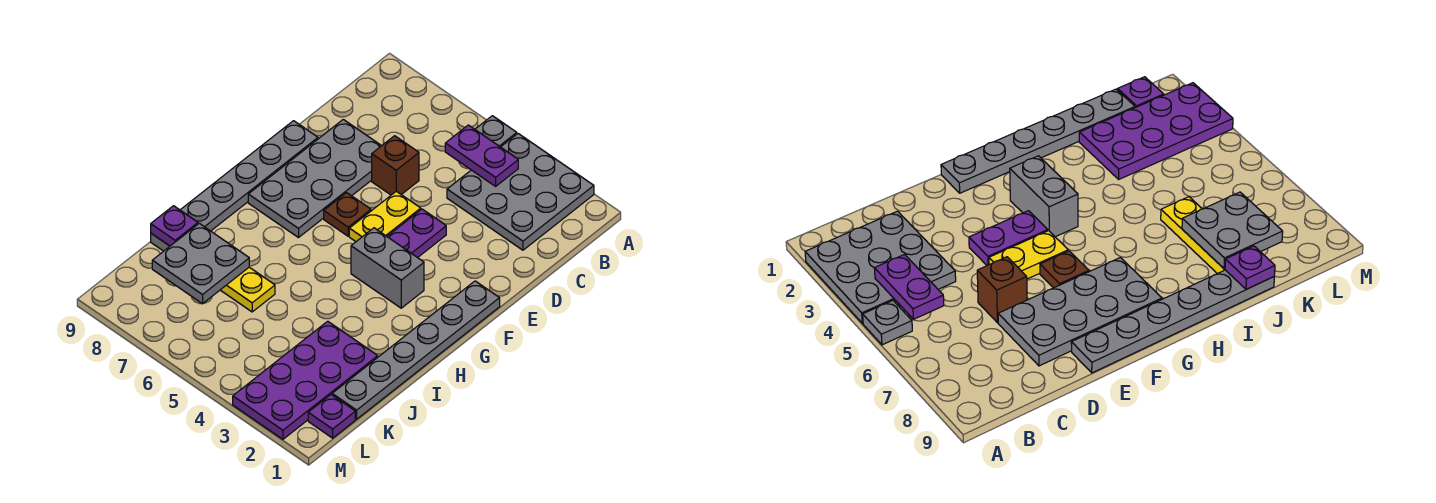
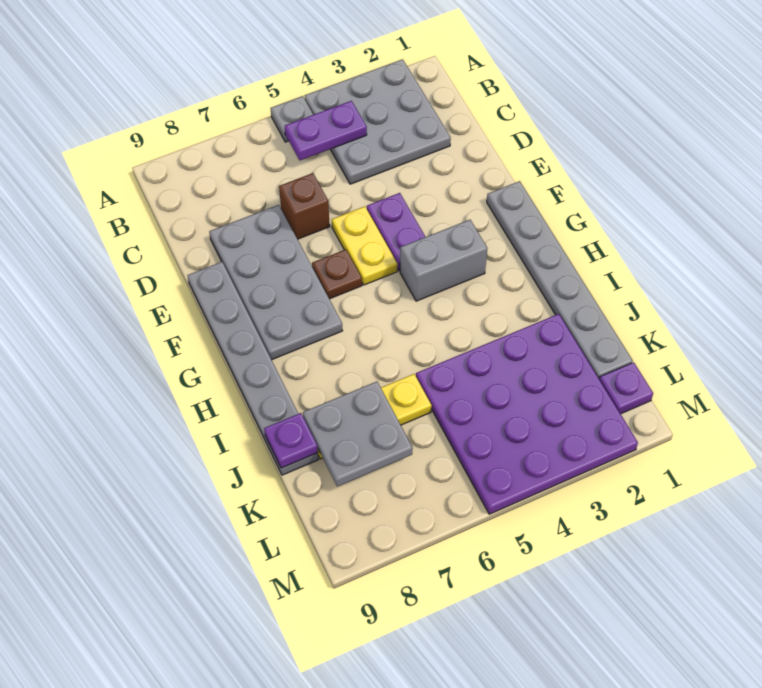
purple 2x4 plate [233,321,378,439] -> purple 4x4 plate [416,314,638,514]

